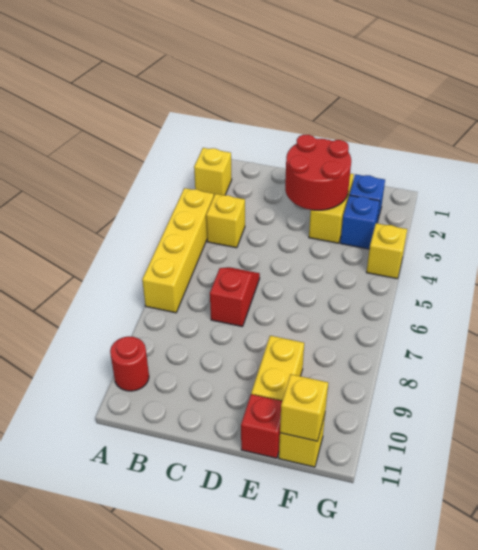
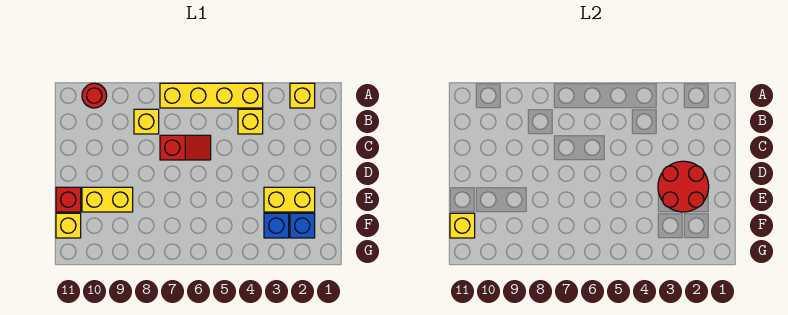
yellow 1x1 brick [366,223,407,279] -> yellow 1x1 brick moved to [134,109,159,134]

